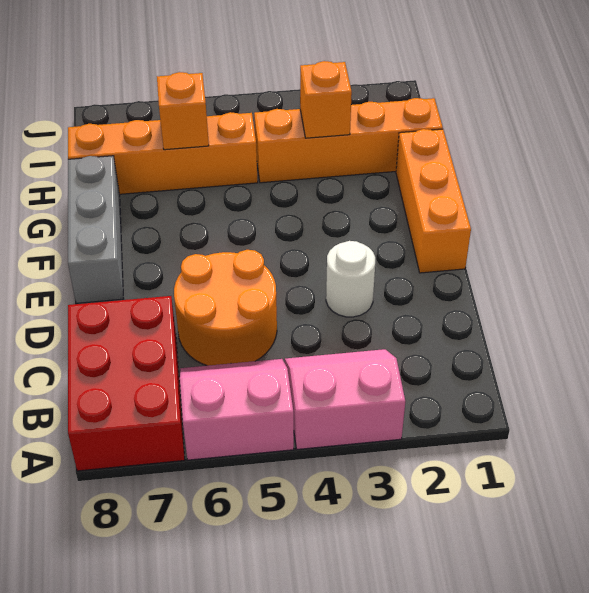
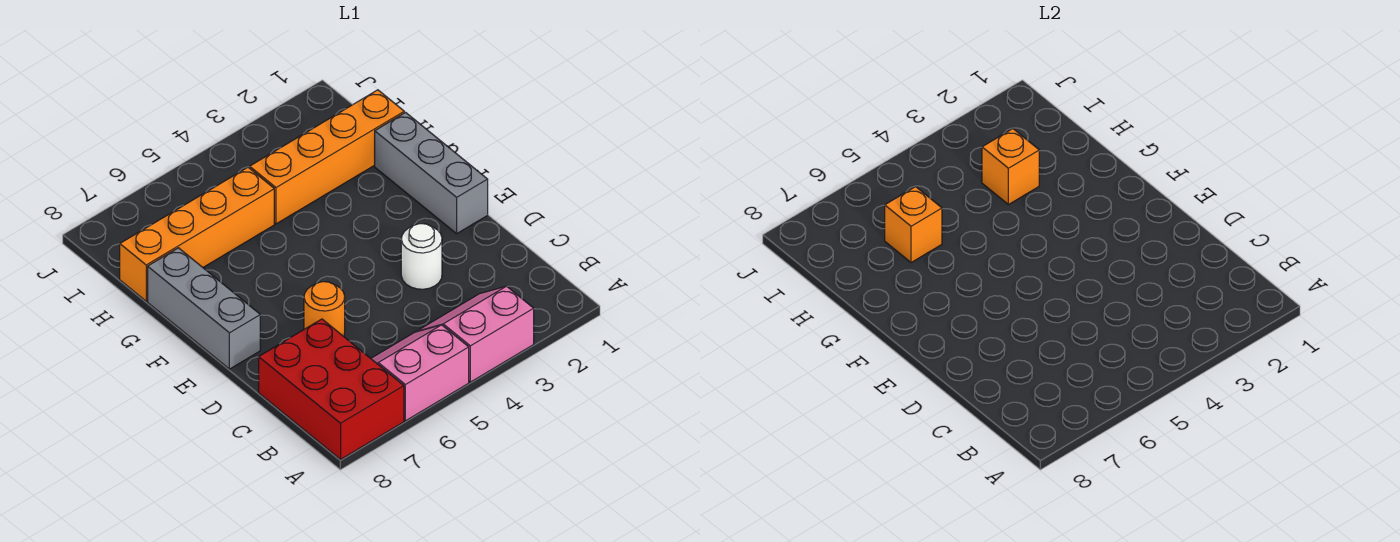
orange 2x2 round brick [174,250,277,366] -> orange 1x1 round brick [304,282,345,336]
orange 1x3 brick [396,129,471,273] -> grey 1x3 brick [375,113,488,234]

